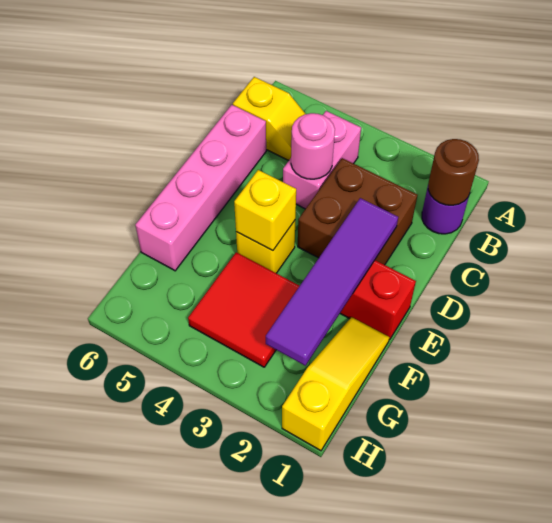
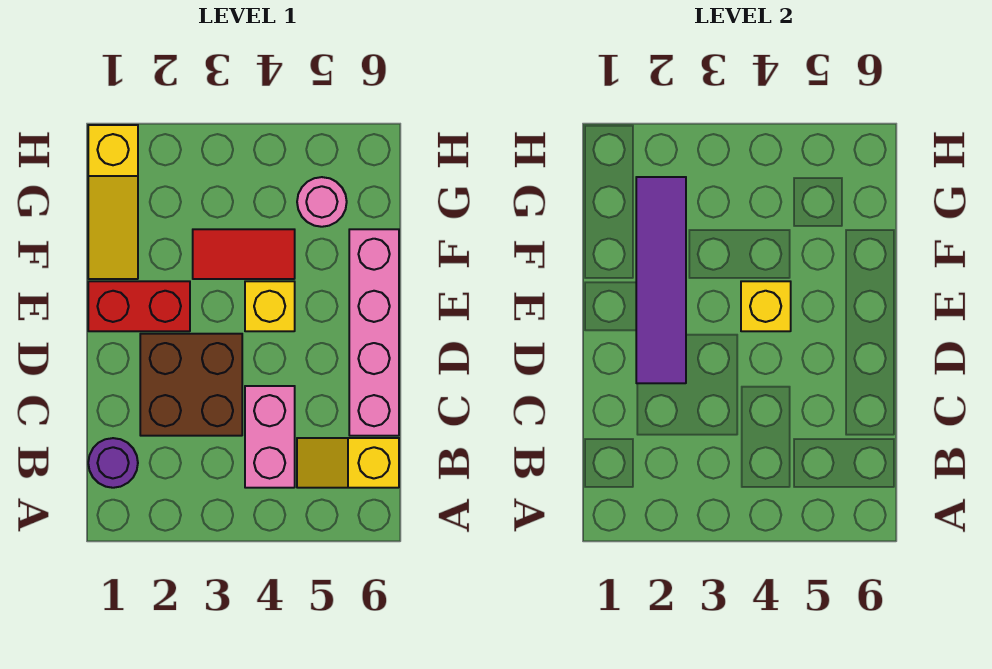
brown 1x1 round brick [428,139,479,205] -> none
pink 1x1 round brick [291,113,335,179] -> pink 1x1 round brick moved to [297,177,347,227]
red 2x2 tile [188,252,299,367] -> red 1x2 tile [193,229,295,279]

